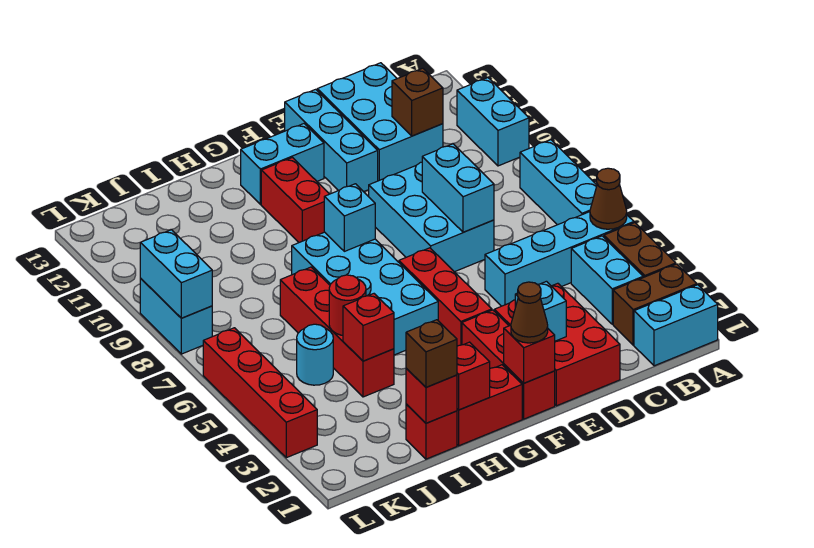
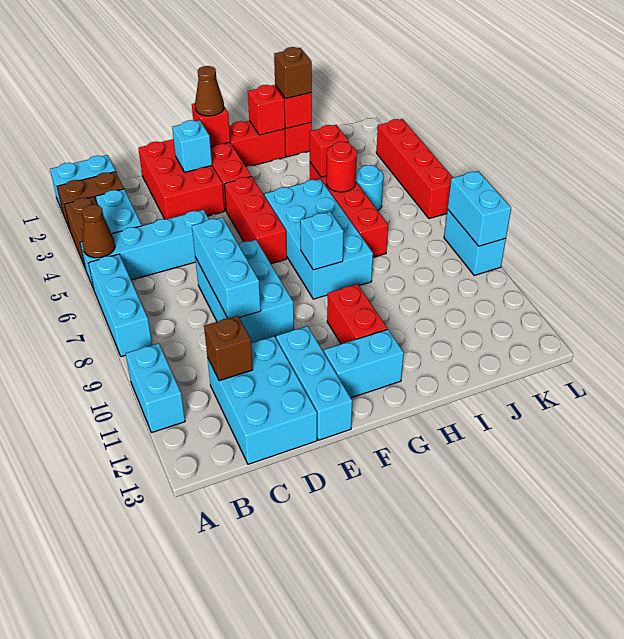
cyan 1x2 brick [422,144,494,232] -> cyan 1x3 brick [192,217,261,318]

